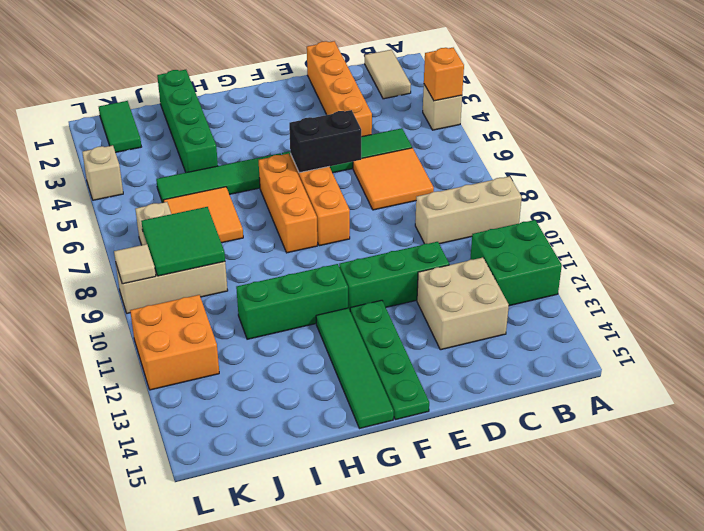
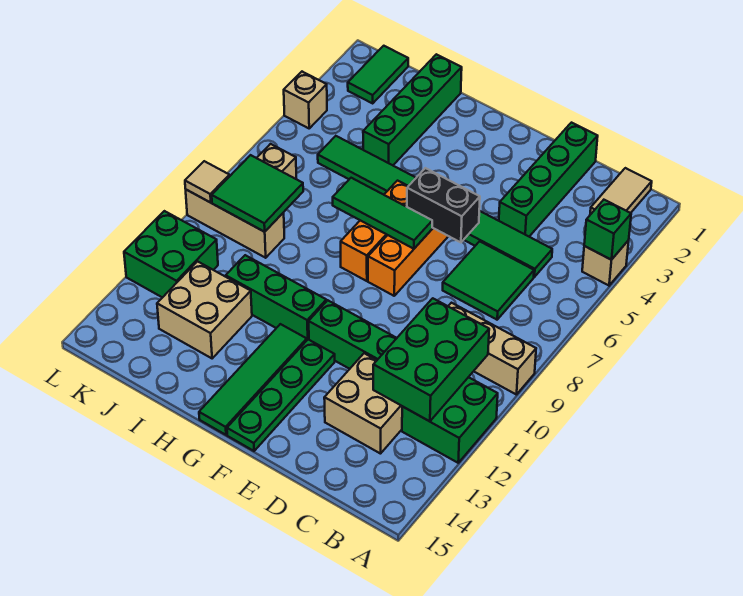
orange 1x1 brick [424,48,464,101] -> green 1x1 brick [584,200,631,260]
none -> green 2x3 brick [373,298,489,421]
orange 2x2 tile [353,148,434,210] -> green 2x2 tile [443,241,534,320]
orange 1x4 brick [307,41,372,137] -> green 1x4 brick [499,123,598,236]
none -> green 1x3 tile [333,178,432,249]
orange 2x2 tile [164,187,243,243] -> none
none -> tan 2x2 brick [157,261,252,358]
orange 2x2 brick [130,295,219,390] -> green 2x2 brick [124,211,218,298]

